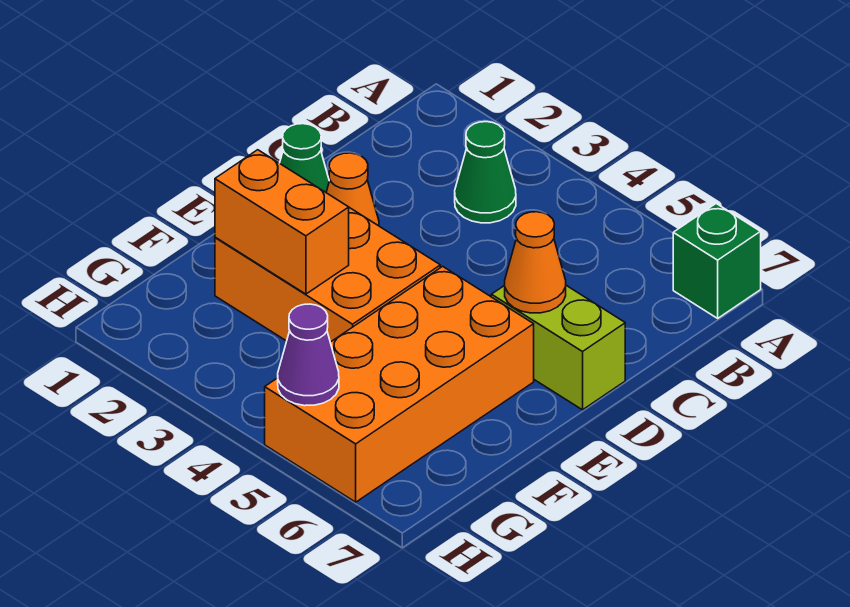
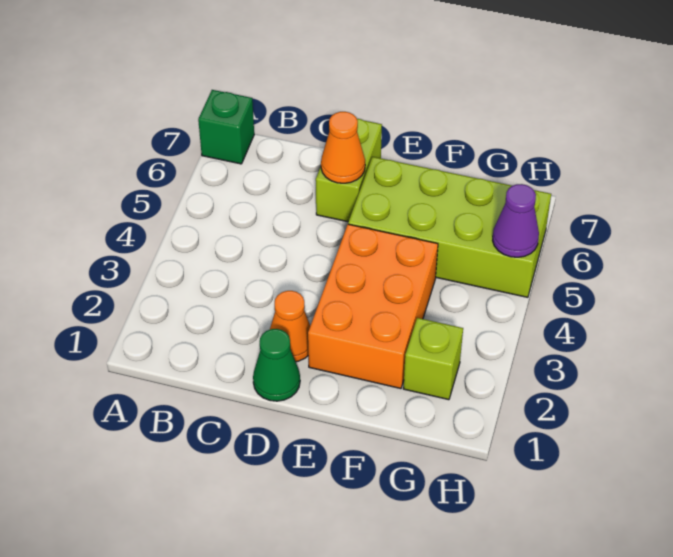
green 1x1 cone [455,122,516,223] -> none
orange 2x4 brick [265,266,534,502] -> lime 2x4 brick [348,157,551,297]
orange 1x2 brick [215,150,349,294] -> none
none -> lime 1x1 brick [403,318,463,400]

